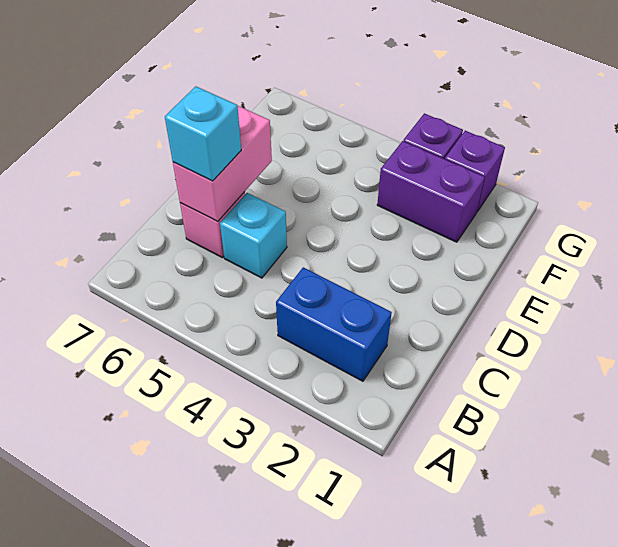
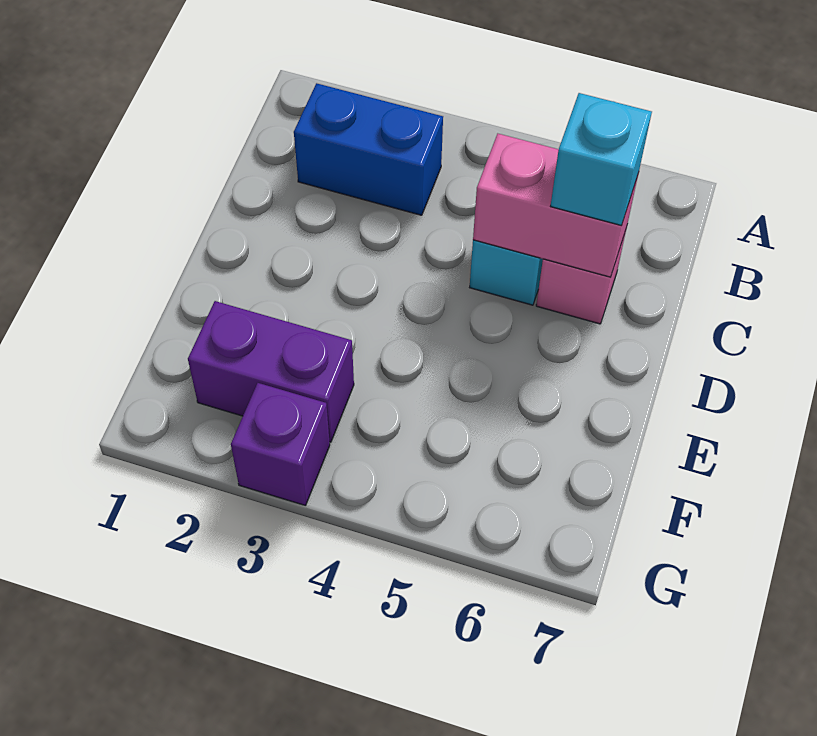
pink 1x2 brick [173,106,272,222] -> pink 1x2 brick turned to [473,134,638,277]
purple 1x1 brick [445,131,505,212] -> none

